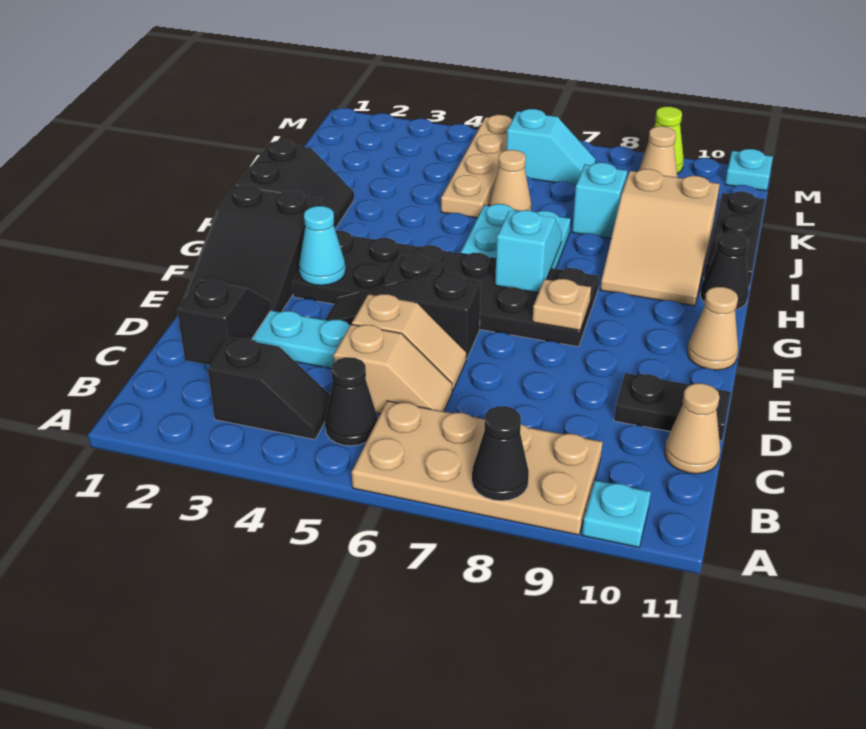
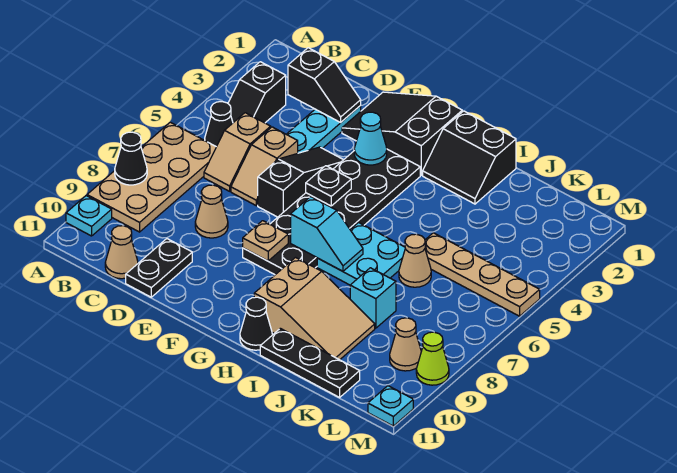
tan 1x1 cone [687,287,738,370] -> tan 1x1 cone moved to [195,185,228,238]
tan 2x3 slope [600,169,720,306] -> tan 2x3 slope turned to [254,258,375,360]
cyan 1x2 slope [506,109,596,185] -> none

